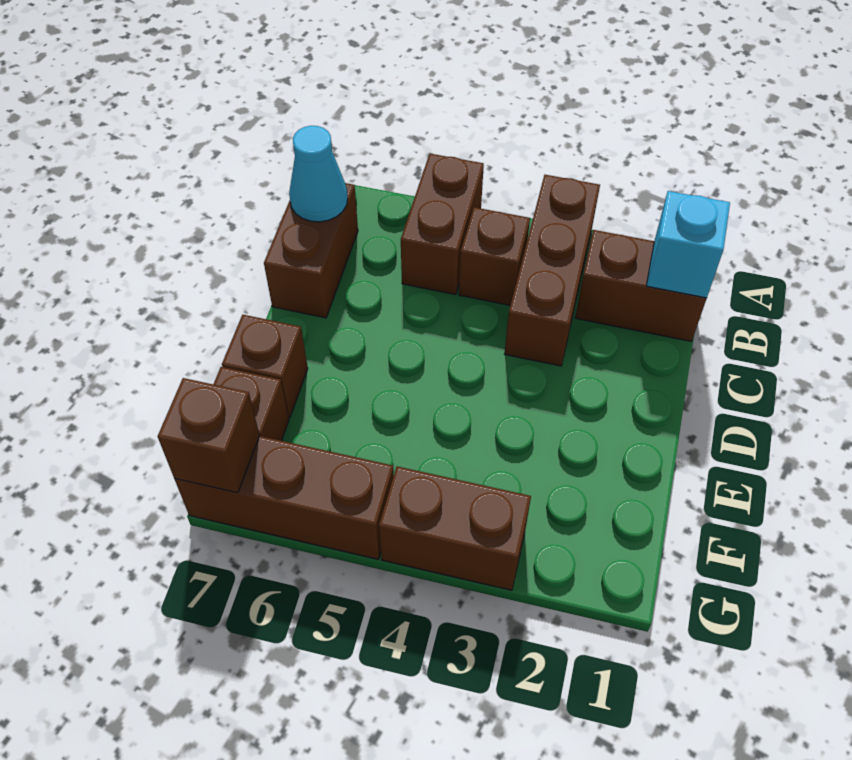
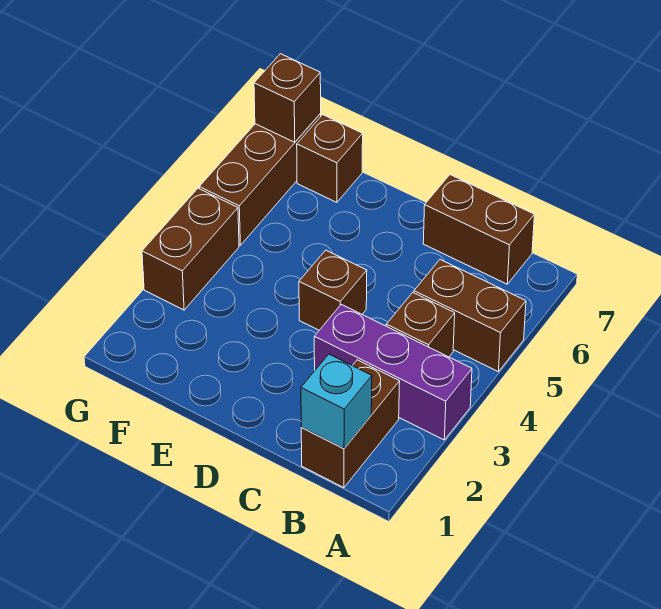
brown 1x3 brick [505,175,600,366] -> purple 1x3 brick [314,304,472,440]
cyan 1x1 cone [289,126,348,222] -> none
brown 1x1 brick [222,315,308,417] -> brown 1x1 brick moved to [299,250,367,330]

